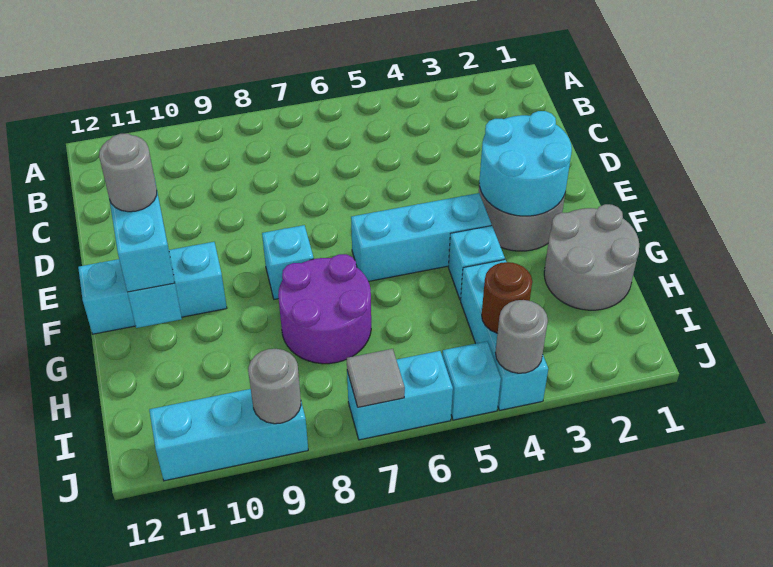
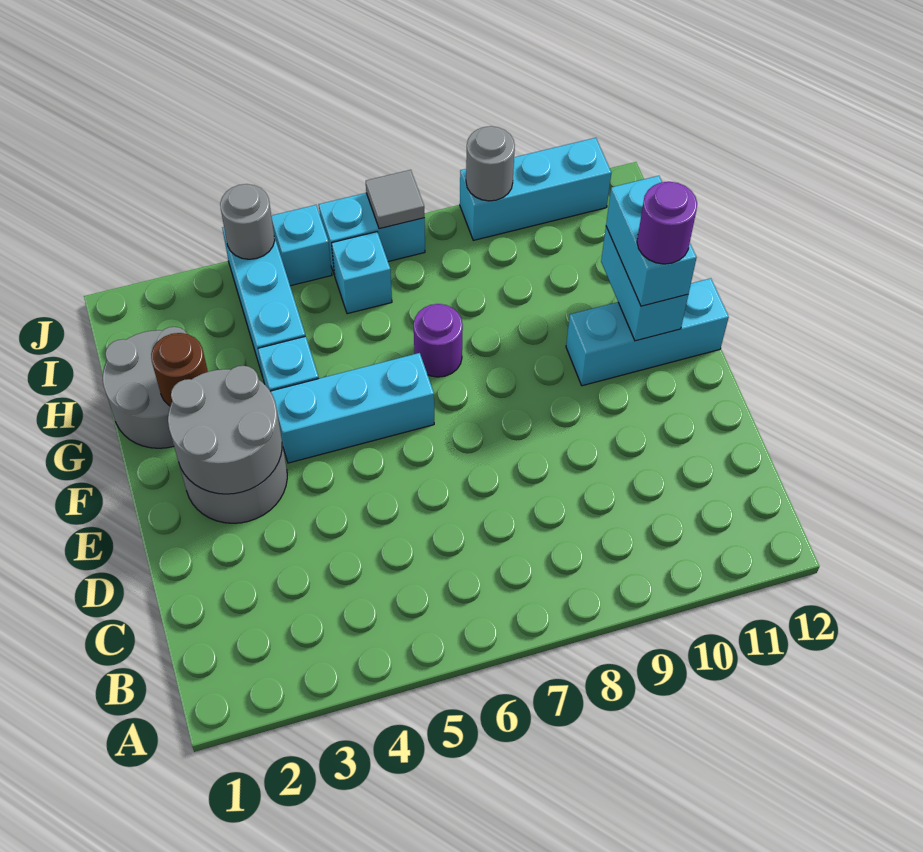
cyan 2x2 round brick [479,111,572,216] -> grey 2x2 round brick [168,366,282,494]
cyan 1x1 brick [262,225,314,299] -> cyan 1x1 brick moved to [332,232,392,314]
grey 1x1 round brick [99,134,157,212] -> purple 1x1 round brick [637,182,697,264]
purple 2x2 round brick [278,254,371,364] -> purple 1x1 round brick [414,304,463,377]
brown 1x1 round brick [482,262,532,333] -> brown 1x1 round brick moved to [151,333,208,406]

